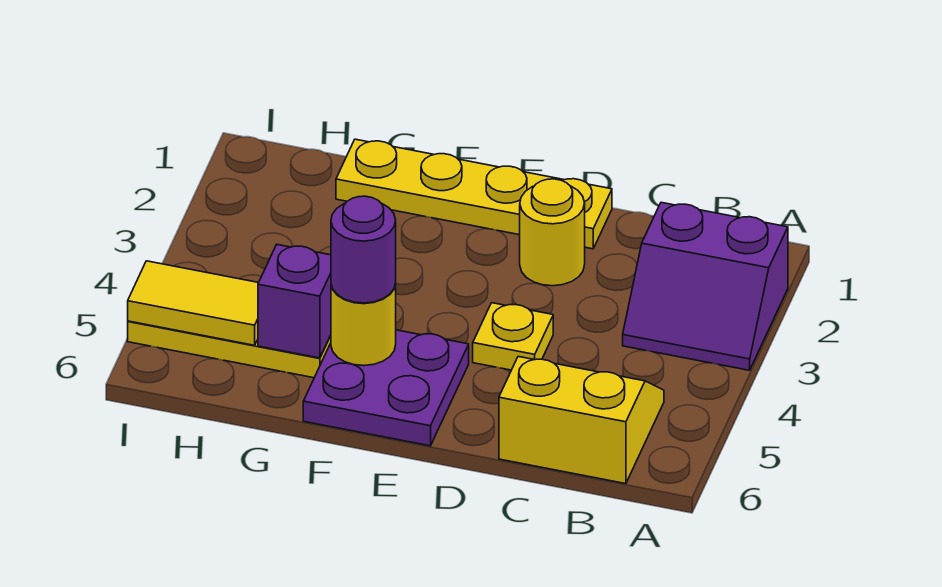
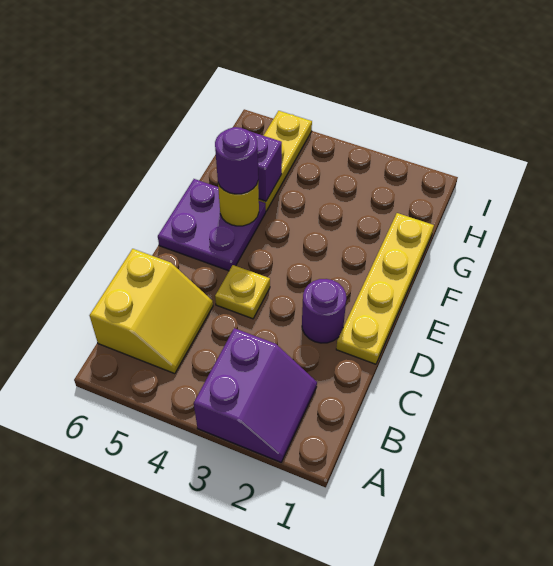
purple 2x2 slope [623,202,788,370] -> purple 2x2 slope turned to [194,328,317,462]
yellow 1x1 round brick [520,179,585,286] -> purple 1x1 round brick [302,279,346,343]
yellow 1x2 tile [128,261,258,345] -> none

